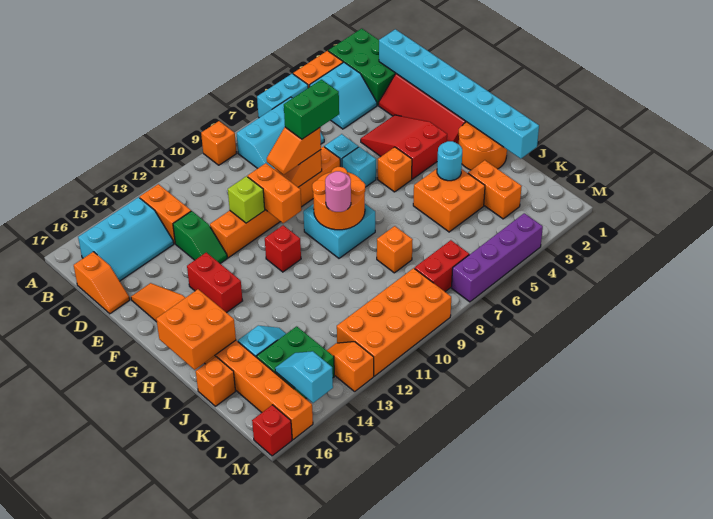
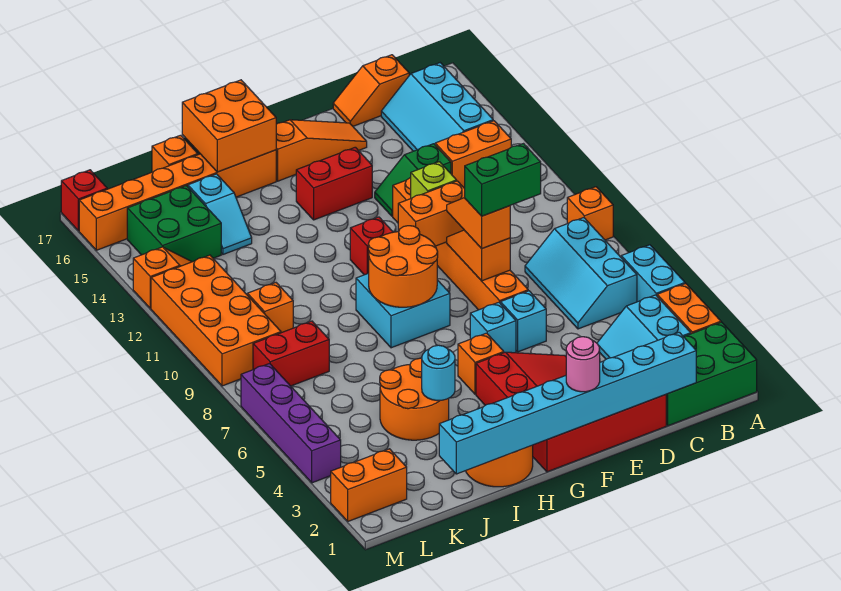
green 1x2 brick [284,80,339,139] -> green 1x2 brick turned to [465,144,541,216]
pink 1x1 round brick [325,171,351,212] -> pink 1x1 round brick moved to [566,337,600,392]
orange 2x2 brick [413,169,485,232] -> orange 2x2 round brick [380,358,449,440]
orange 1x2 brick [468,160,522,219] -> orange 1x2 brick moved to [331,449,407,521]
orange 1x1 brick [377,226,413,273] -> orange 1x1 brick moved to [247,283,293,333]
red 1x2 brick [415,240,469,292] -> red 1x2 brick turned to [253,321,329,386]
cyan 1x2 slope [275,351,333,403] -> none

